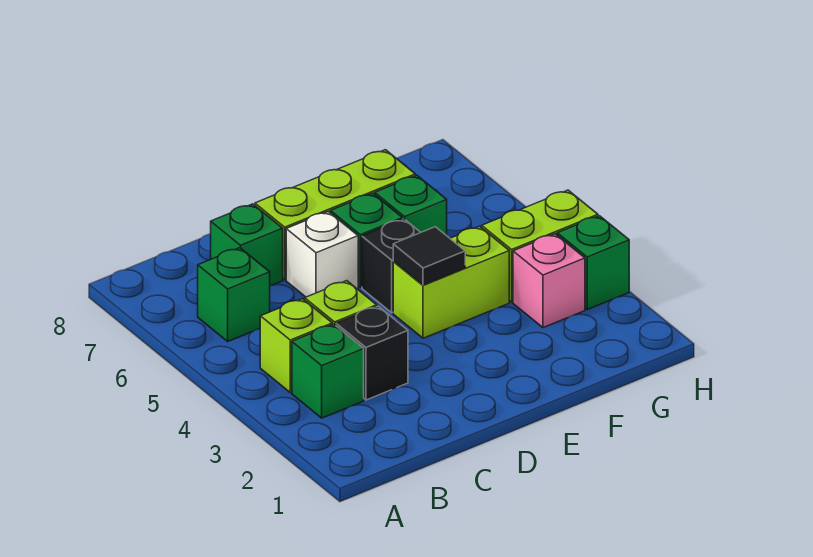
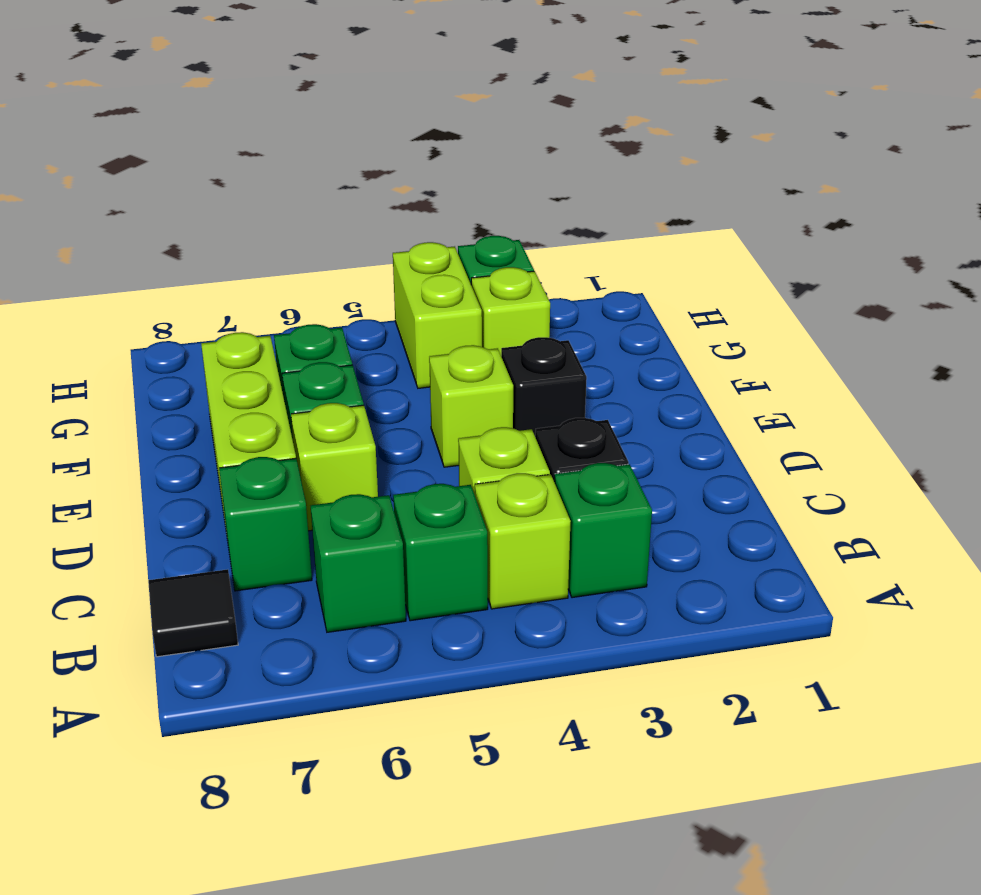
none -> green 1x1 brick [393,484,488,621]
white 1x1 brick [286,211,358,297] -> lime 1x1 brick [291,403,378,531]
lime 1x2 brick [393,226,509,338] -> lime 1x1 brick [429,345,513,467]
black 1x1 tile [393,227,465,285] -> black 1x1 tile moved to [148,569,238,657]
black 1x1 brick [362,219,421,313] -> black 1x1 brick moved to [501,337,587,435]
pink 1x1 brick [513,234,585,328] -> lime 1x1 brick [471,267,550,355]

